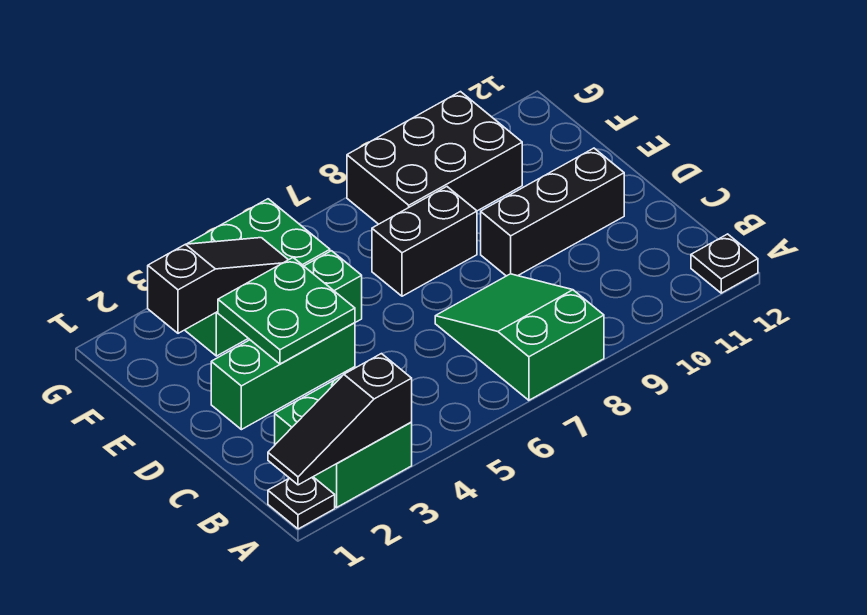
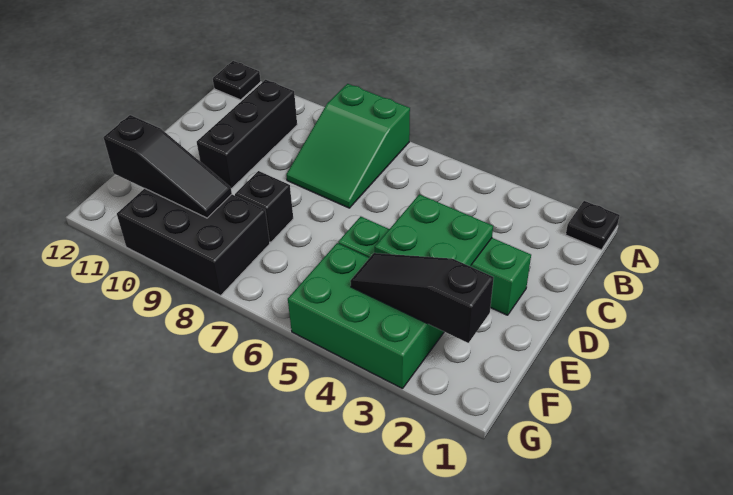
black 1x3 slope [268,354,412,485] -> black 1x3 slope moved to [103,115,232,218]
green 2x2 brick [275,376,412,507] -> none
black 1x3 brick [481,148,624,276] -> black 1x3 brick turned to [197,80,297,189]
black 1x2 brick [372,187,477,296] -> black 1x1 brick [235,171,293,242]

